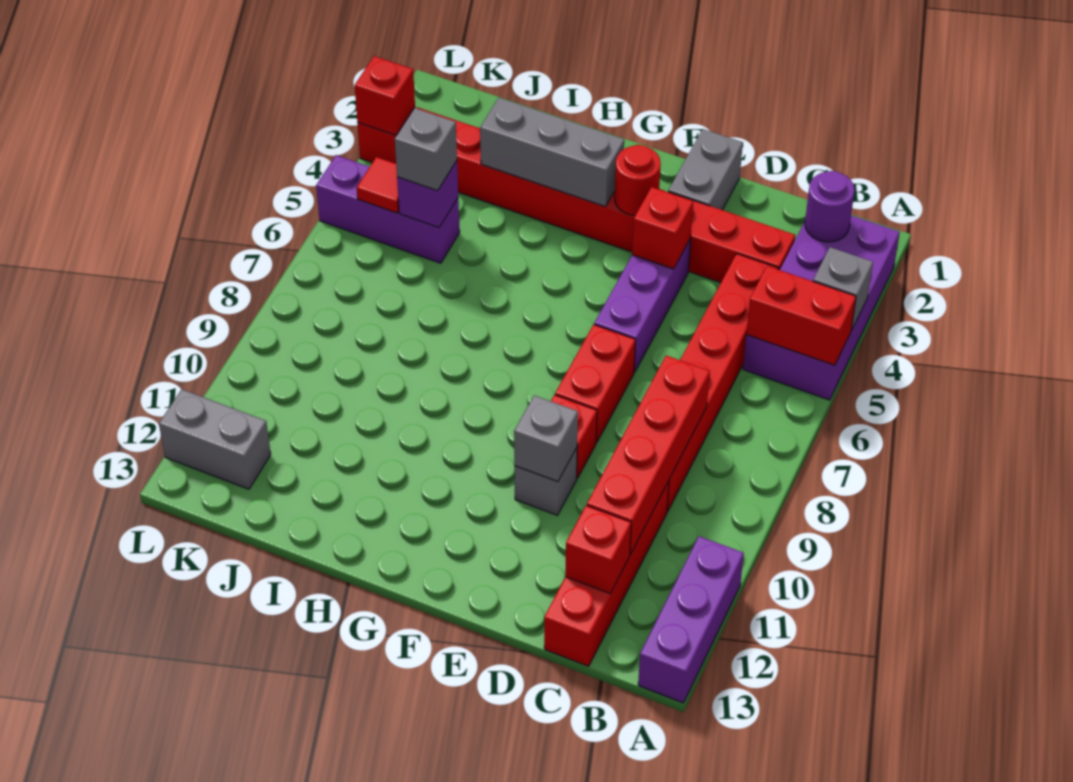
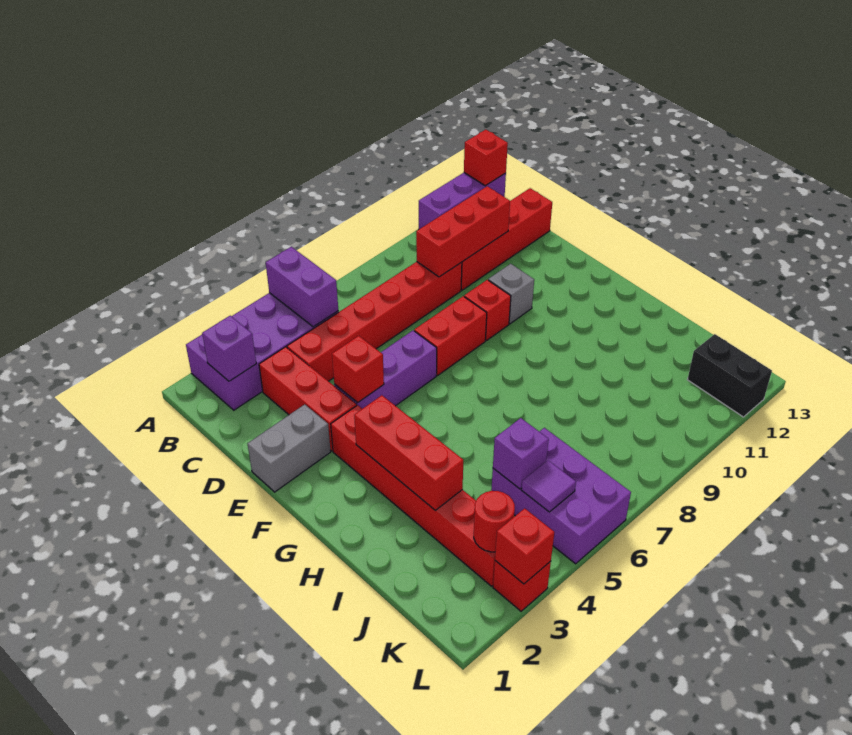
grey 1x1 brick [813,247,873,330] -> none
red 1x2 brick [746,266,856,365] -> purple 1x2 brick [266,247,338,327]
purple 1x1 round brick [805,171,855,242] -> purple 1x1 brick [202,316,256,381]
red 1x4 brick [587,356,710,554] -> red 1x3 brick [416,186,510,277]
red 1x1 brick [565,506,631,593] -> red 1x1 brick moved to [464,130,508,186]
grey 1x1 brick [514,395,578,482] -> none
red 1x1 round brick [615,145,661,216] -> red 1x1 round brick moved to [474,491,515,552]
grey 1x3 brick [480,98,624,206] -> red 1x3 brick [354,395,463,510]
purple 1x3 brick [316,155,460,263] -> purple 2x3 brick [491,428,631,564]
grey 1x1 brick [395,108,457,191] -> none
red 1x1 tile [357,157,399,213] -> purple 1x1 tile [521,460,576,512]
grey 1x2 brick [159,389,271,489] -> black 1x2 brick [687,334,772,417]

